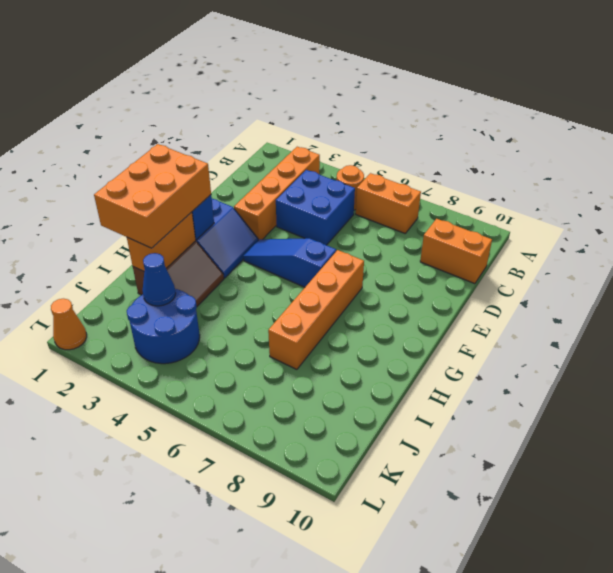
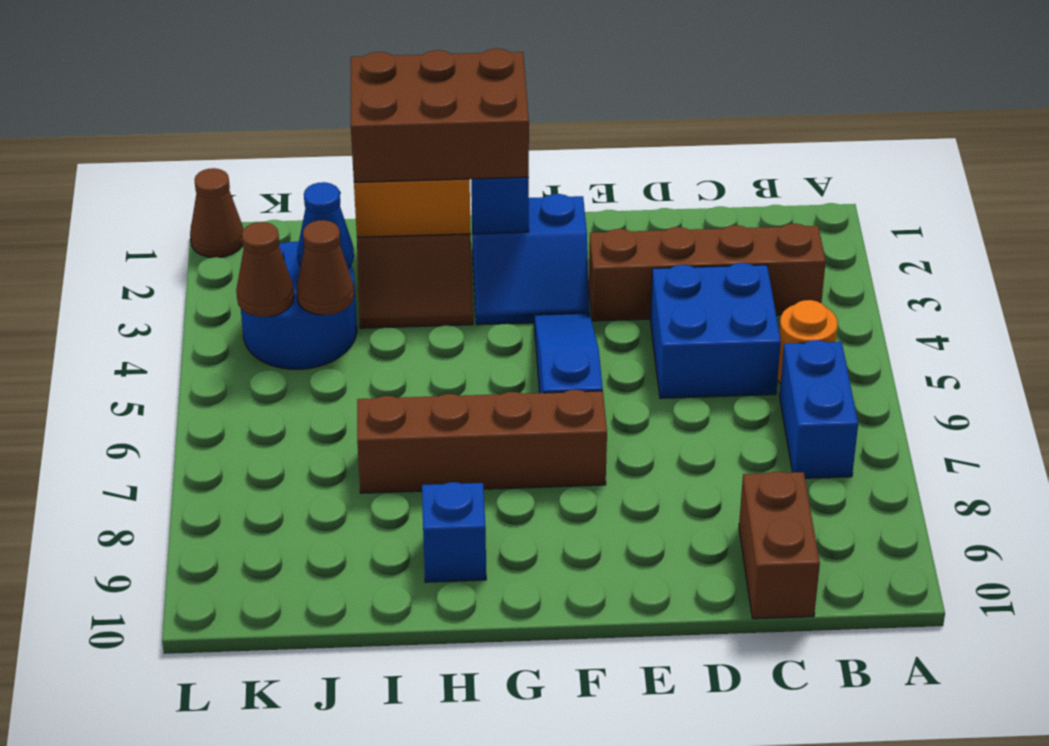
orange 1x4 brick [234,147,320,240] -> brown 1x4 brick [589,224,826,321]
orange 1x2 brick [356,173,421,233] -> blue 1x2 brick [779,340,858,478]
orange 1x2 brick [420,219,492,284] -> brown 1x2 brick [739,471,820,619]
orange 1x4 brick [268,250,364,369] -> brown 1x4 brick [357,390,607,493]
orange 2x3 brick [94,144,211,248] -> brown 2x3 brick [351,49,529,182]
none -> blue 1x1 brick [422,482,486,582]
none -> brown 1x1 cone [296,220,354,315]
none -> brown 1x1 cone [236,222,294,317]
orange 1x1 cone [51,299,87,350] -> brown 1x1 cone [190,168,243,258]

